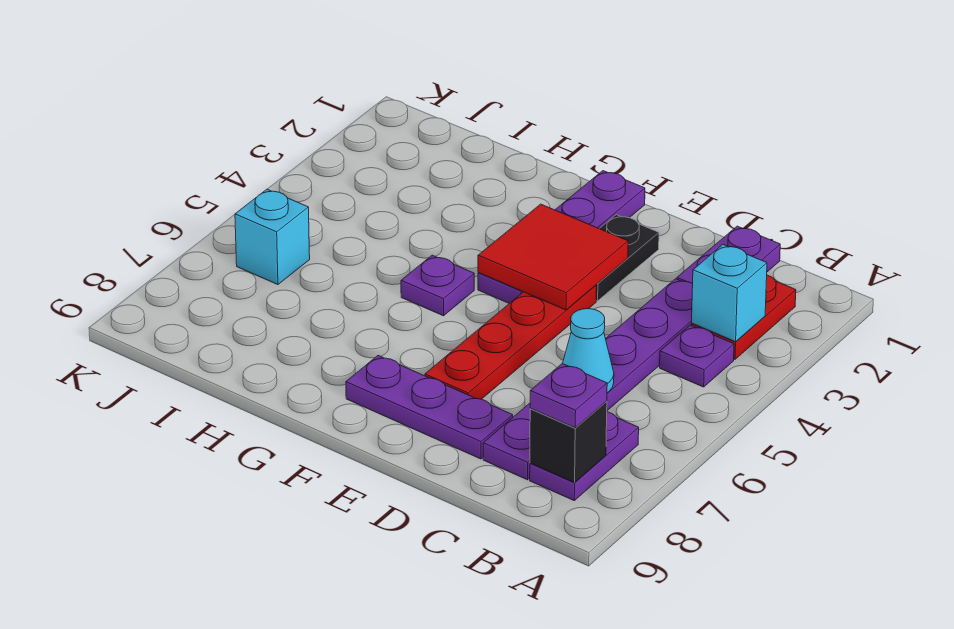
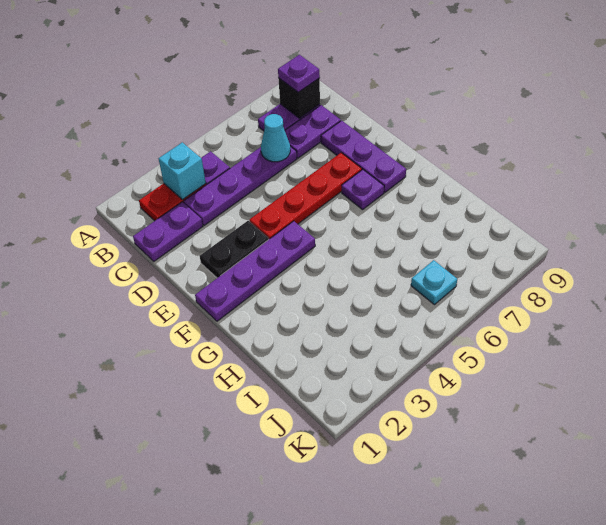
red 2x2 tile [478,204,628,310] -> none
purple 1x1 plate [401,255,474,316] -> purple 1x1 plate moved to [342,170,384,210]
cyan 1x1 brick [235,189,310,285] -> cyan 1x1 plate [411,260,457,305]

